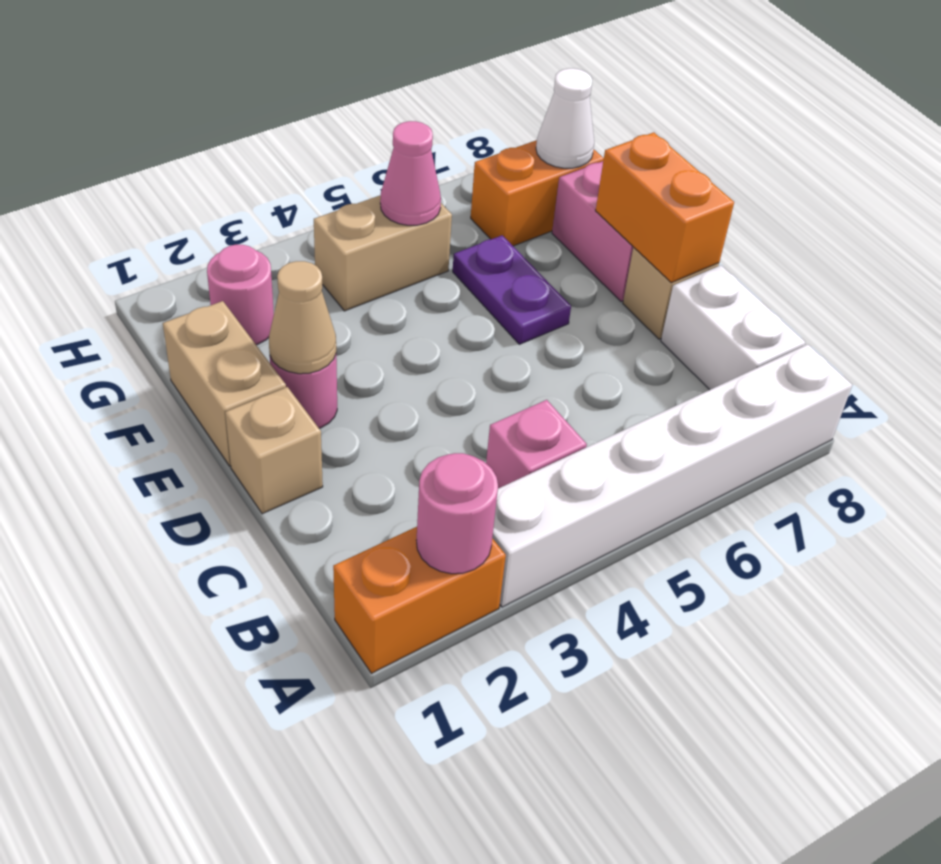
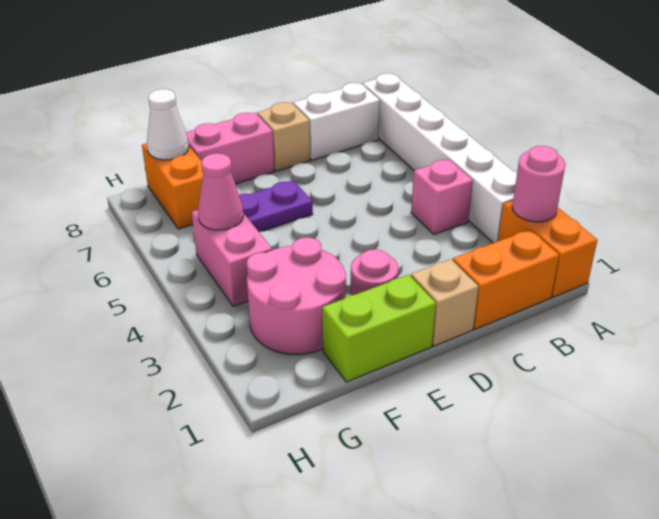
orange 1x2 brick [596,132,734,283] -> orange 1x2 brick moved to [453,230,559,329]
tan 1x2 brick [163,301,286,466] -> lime 1x2 brick [322,275,436,382]
tan 1x1 cone [269,261,336,374] -> none
pink 1x1 round brick [207,245,274,345] -> pink 2x2 round brick [247,237,346,355]
tan 1x2 brick [314,195,452,311] -> pink 1x2 brick [192,210,272,306]

